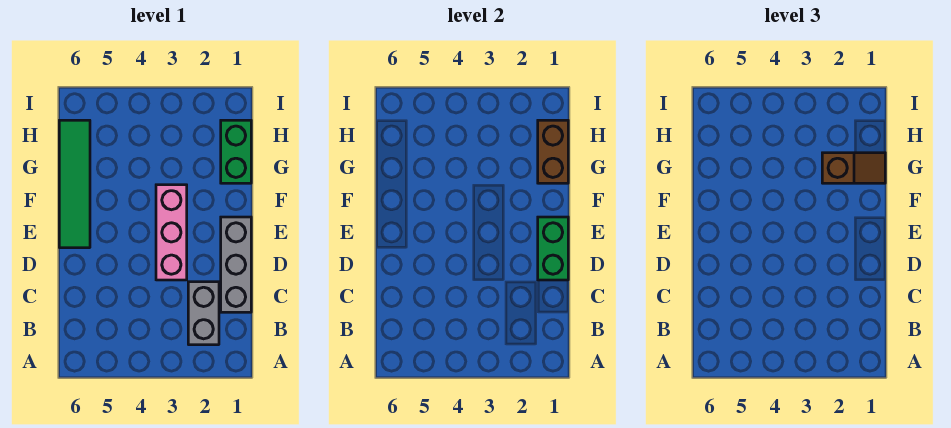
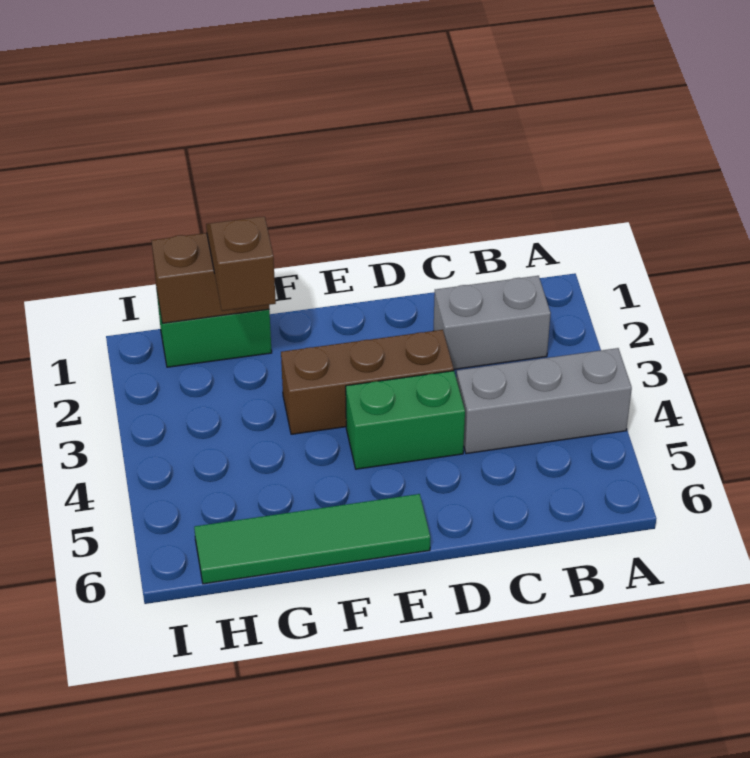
grey 1x3 brick [221,217,251,312] -> grey 1x3 brick moved to [456,348,632,454]
green 1x2 brick [538,217,568,280] -> green 1x2 brick moved to [346,371,465,469]
pink 1x3 brick [156,185,187,280] -> brown 1x3 brick [281,330,454,434]

